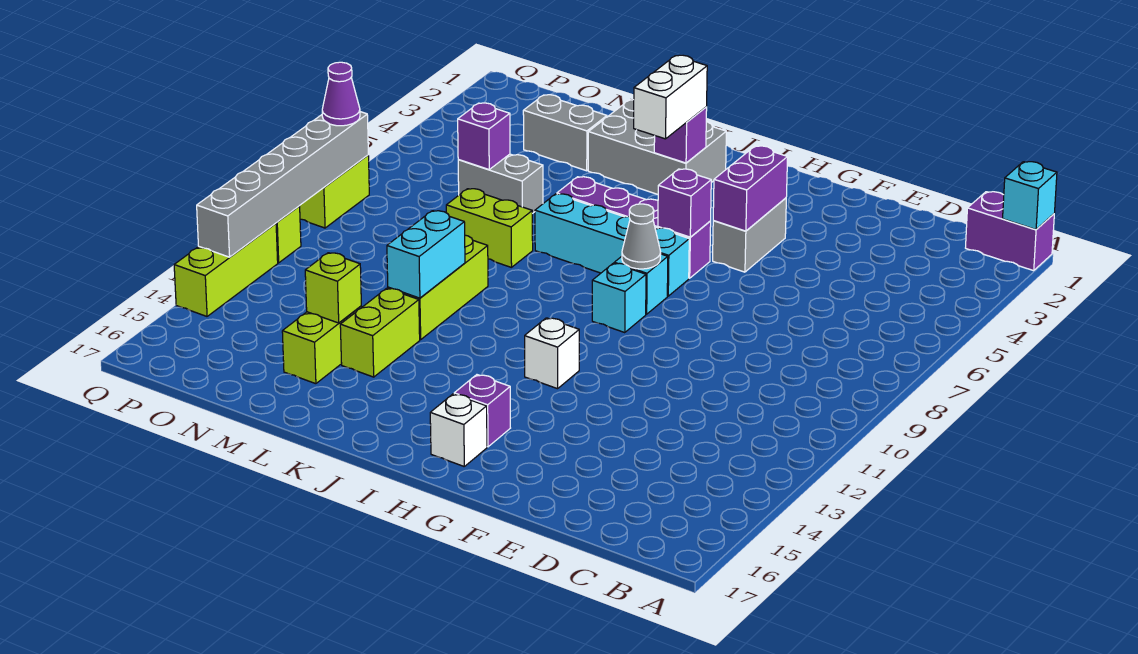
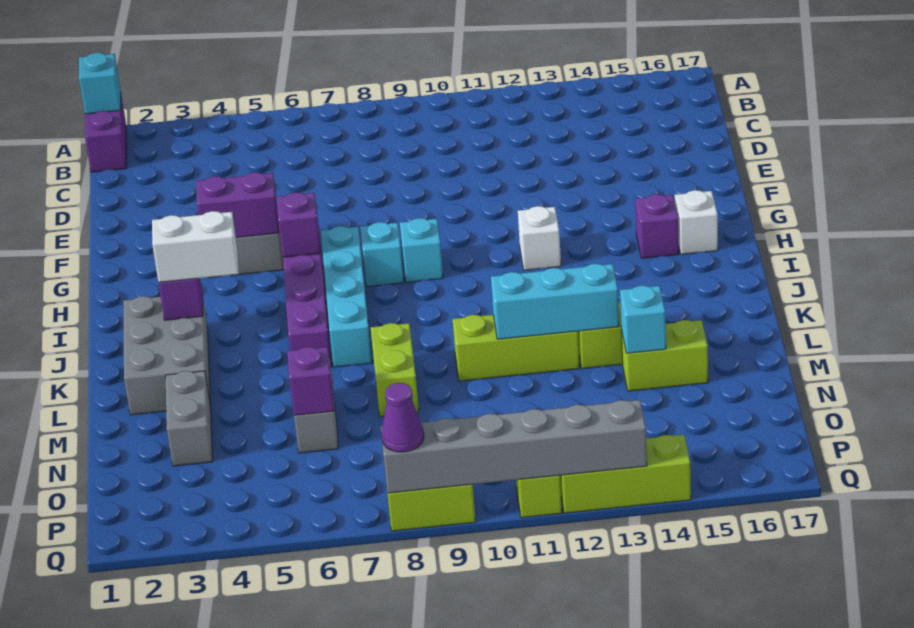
grey 1x1 cone [622,204,661,269] -> none
cyan 1x2 brick [387,211,465,298] -> cyan 1x3 brick [491,264,619,339]
lime 1x1 brick [305,253,361,323] -> cyan 1x1 brick [620,286,666,353]

